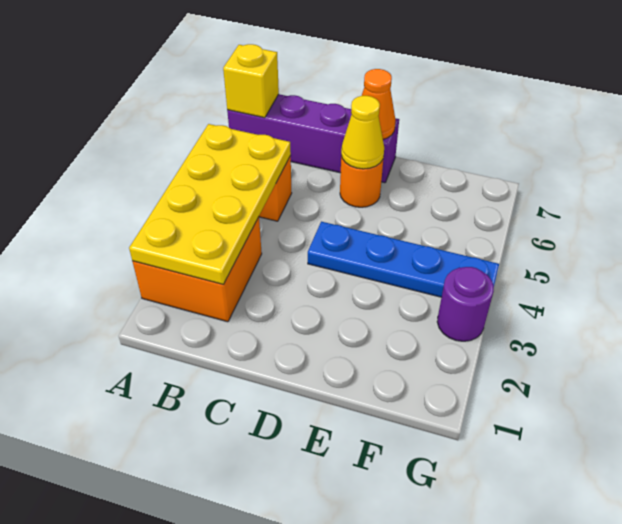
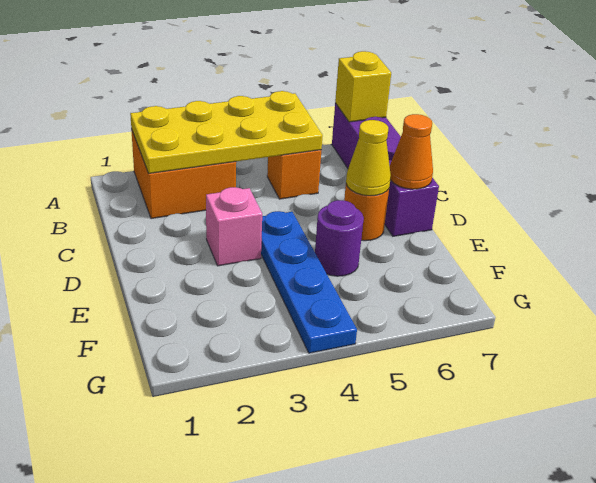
none -> pink 1x1 brick [206,187,262,266]
purple 1x1 round brick [437,267,494,341] -> purple 1x1 round brick moved to [315,200,364,276]

